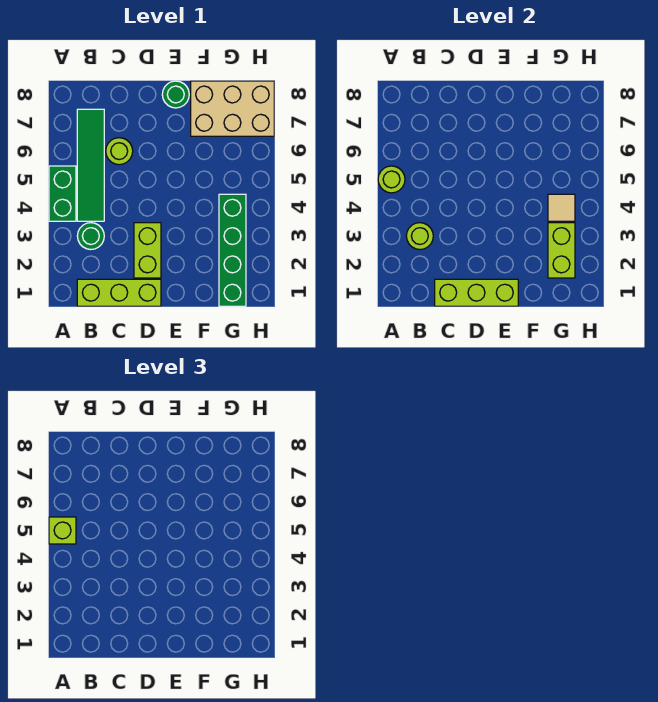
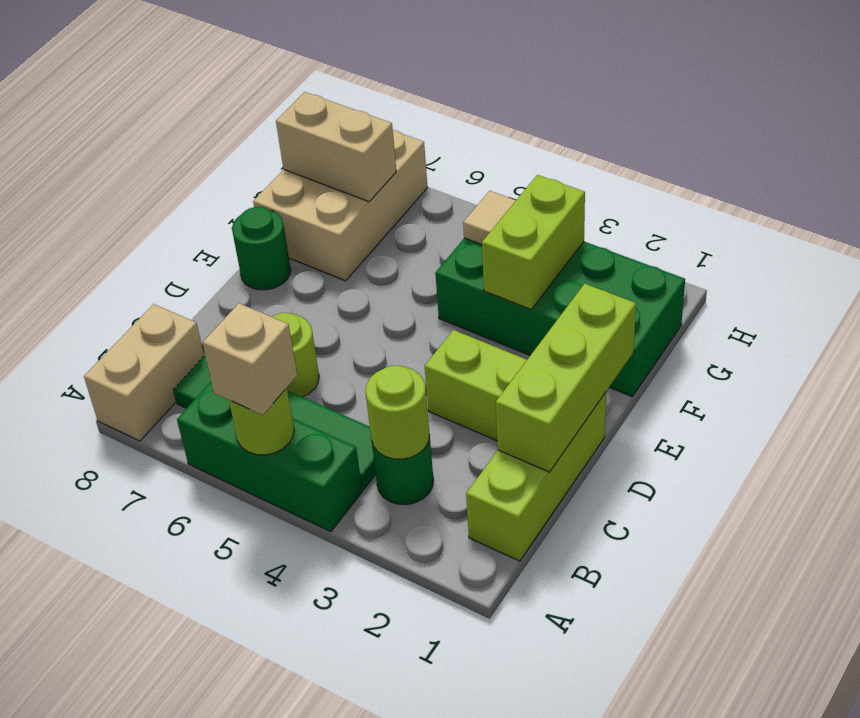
green 1x2 brick [49,166,76,221] -> green 1x3 brick [177,382,362,532]
lime 1x1 brick [49,517,76,544] -> tan 1x1 brick [203,303,297,415]
none -> tan 1x2 brick [84,304,204,441]
green 1x4 brick [219,194,246,306] -> green 2x4 brick [435,238,685,396]
lime 1x2 brick [548,223,575,278] -> lime 1x2 brick turned to [482,175,585,309]
none -> tan 1x2 brick [276,92,396,202]

